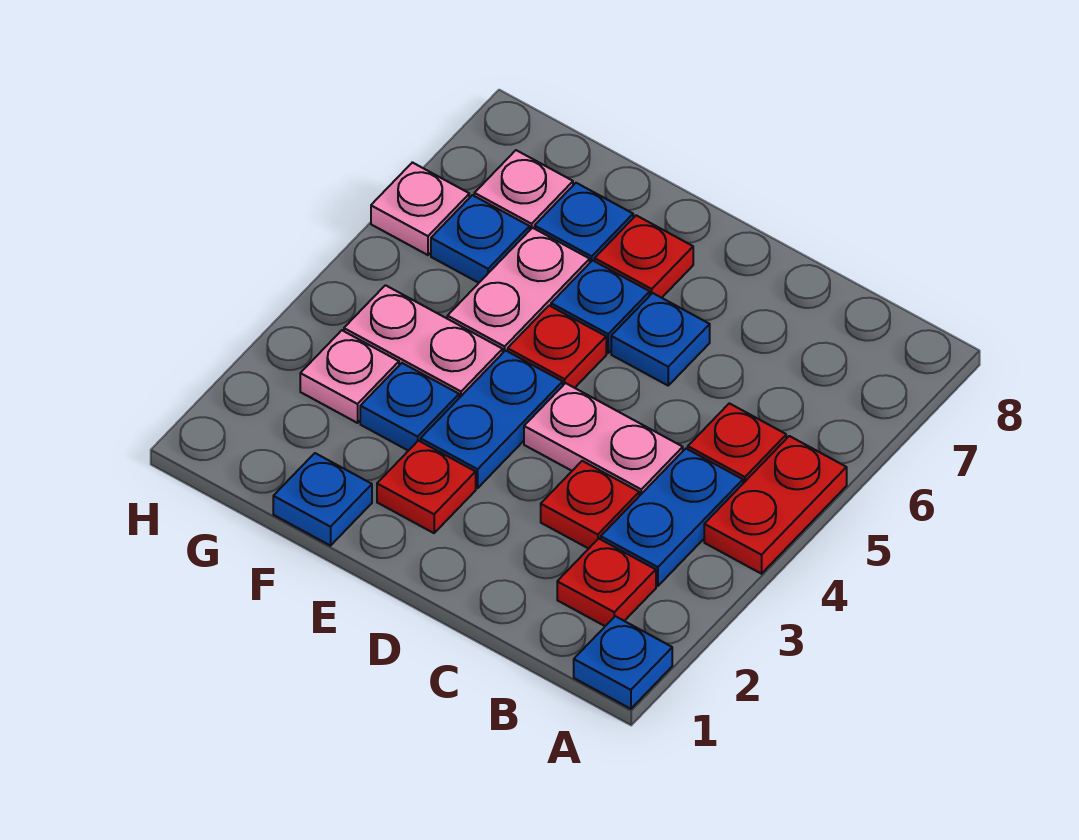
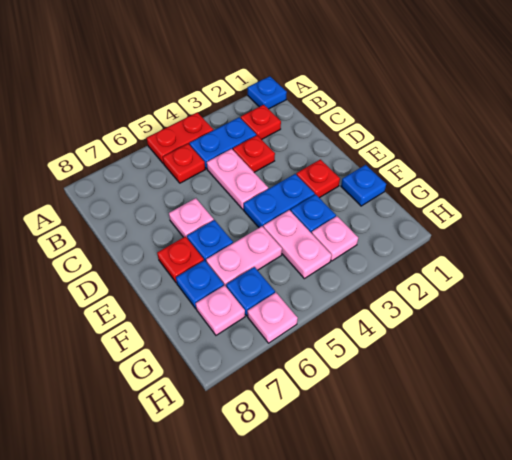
blue 1x1 plate [611,293,710,385] -> pink 1x1 plate [169,198,214,238]
red 1x1 plate [508,306,606,388] -> none

